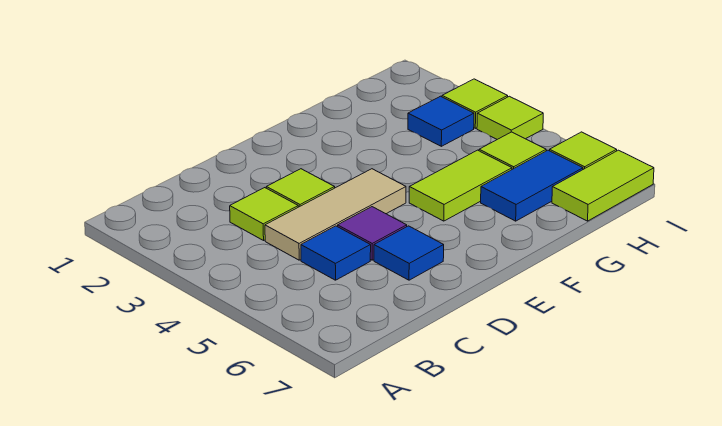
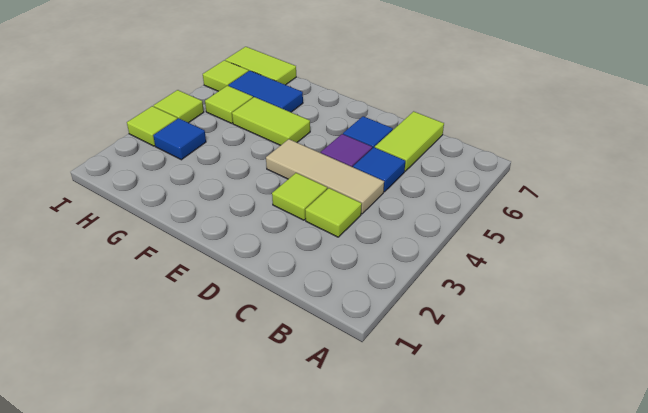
none -> lime 1x2 tile [375,111,444,171]

